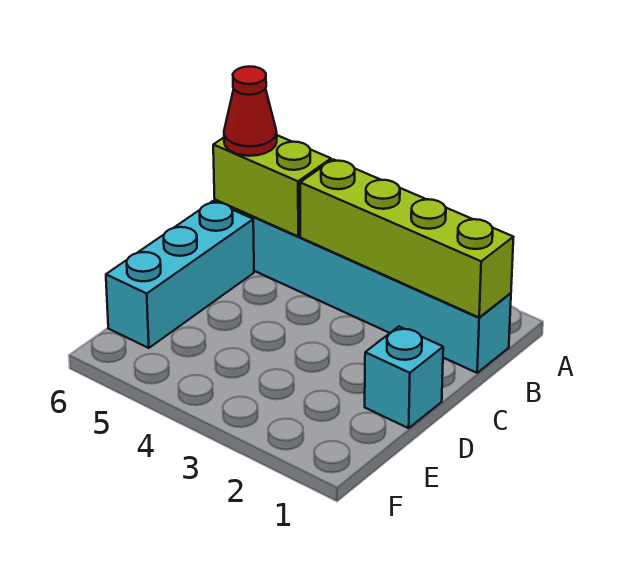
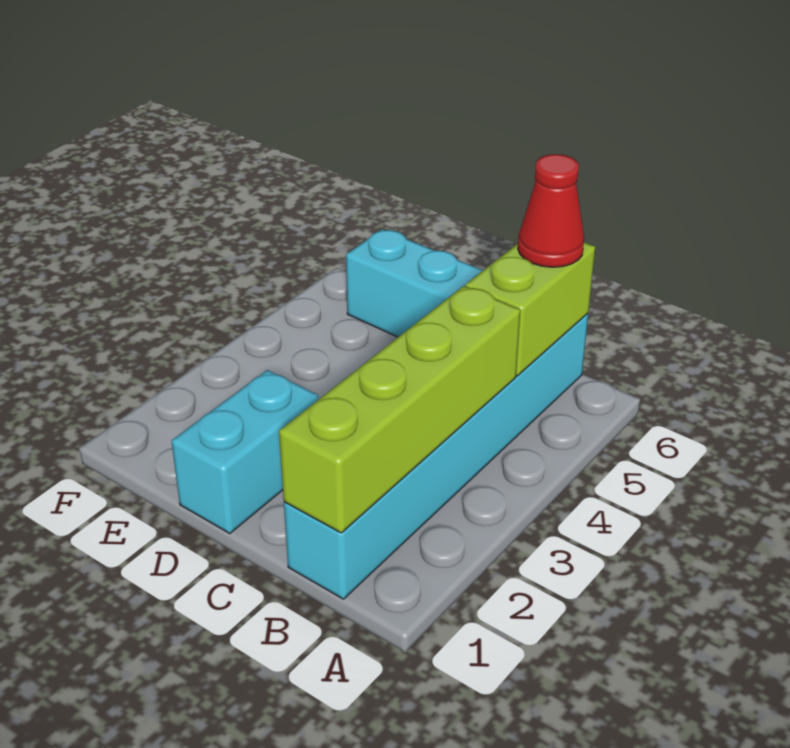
cyan 1x1 brick [365,327,443,428] -> cyan 1x2 brick [172,370,318,533]

